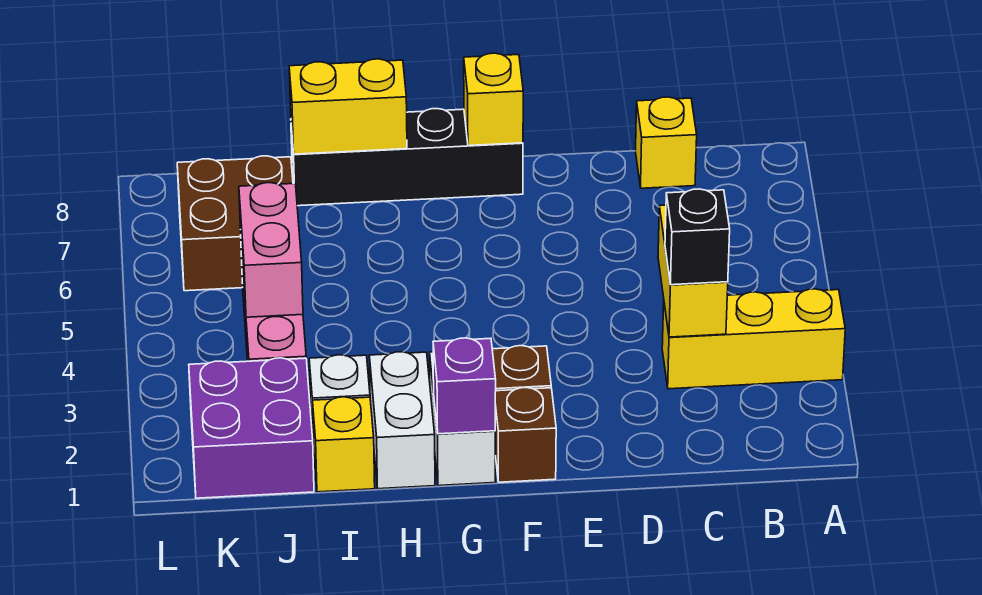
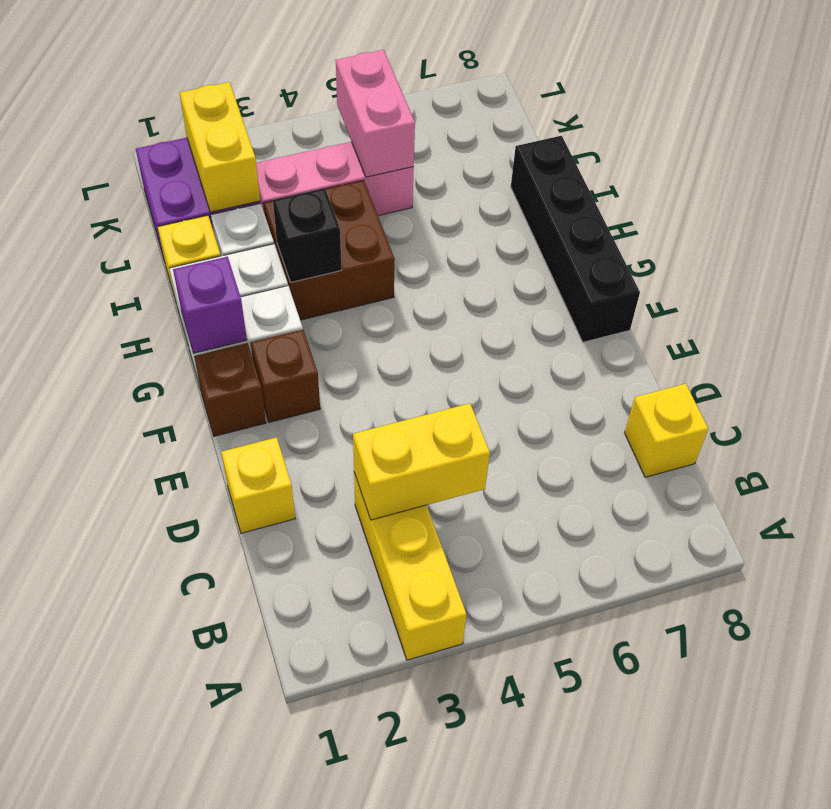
black 1x1 brick [665,189,730,285] -> black 1x1 brick moved to [273,188,342,283]
yellow 1x1 brick [464,53,523,146] -> yellow 1x1 brick moved to [221,437,295,533]
yellow 1x2 brick [289,59,407,154] -> yellow 1x2 brick moved to [180,82,260,212]
pink 1x2 brick [239,183,303,317] -> pink 1x2 brick turned to [336,50,415,177]
brown 2x2 brick [177,156,293,291] -> brown 2x2 brick moved to [264,180,395,320]

